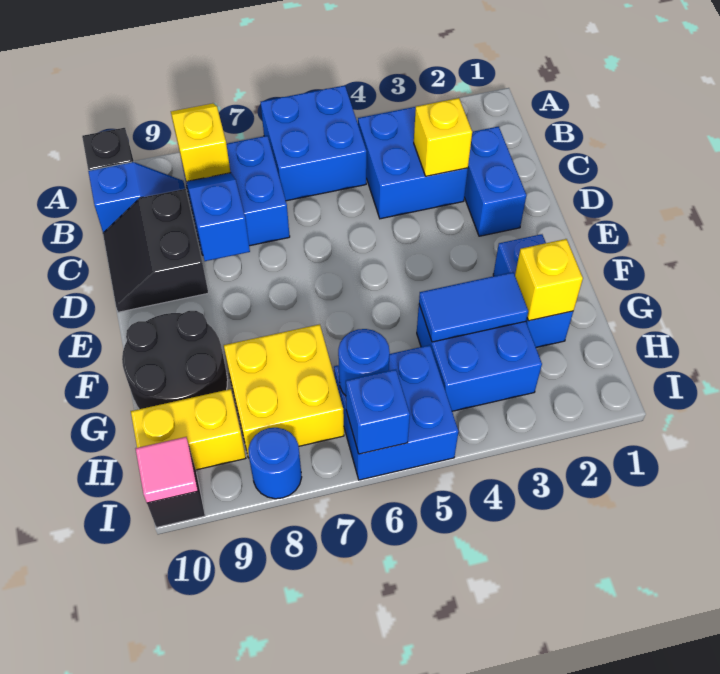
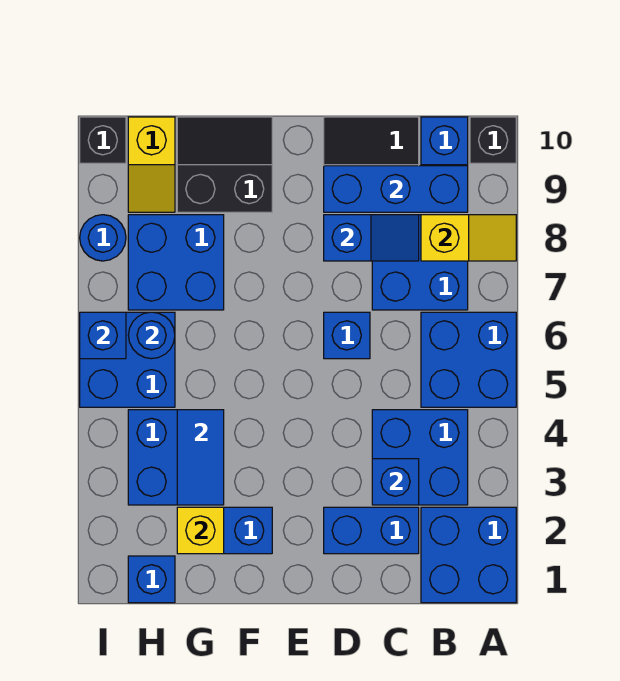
none -> blue 2x2 brick [421,507,516,603]
none -> blue 1x3 brick [324,166,468,212]
yellow 1x1 brick [414,98,472,176] -> blue 1x1 brick [372,459,419,505]
none -> blue 1x1 brick [324,312,370,359]
black 2x2 round brick [122,311,228,409] -> black 2x2 slope [177,117,272,212]
yellow 2x2 brick [224,324,344,458] -> blue 2x2 brick [128,215,224,310]
none -> blue 1x1 brick [128,556,175,603]
yellow 1x2 brick [131,389,246,470] -> yellow 1x2 slope [128,117,175,212]
pink 1x1 tile [135,437,198,503] -> none

